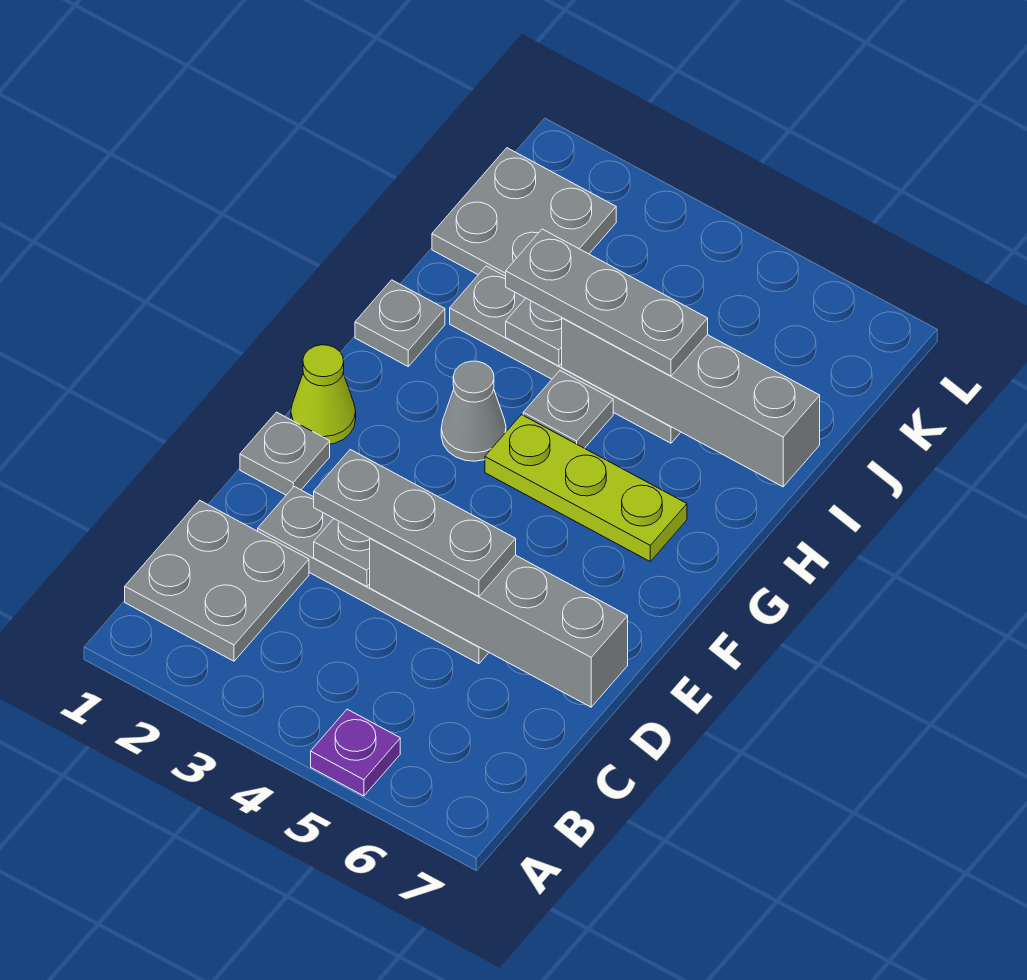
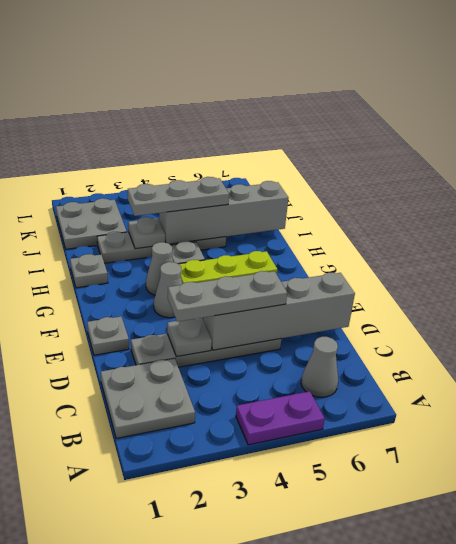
purple 1x1 plate [311,709,400,796] -> purple 1x2 plate [236,391,325,445]
none -> grey 1x1 cone [301,337,338,397]
lime 1x1 cone [291,345,356,444] -> none
none -> grey 1x1 cone [154,262,183,318]

